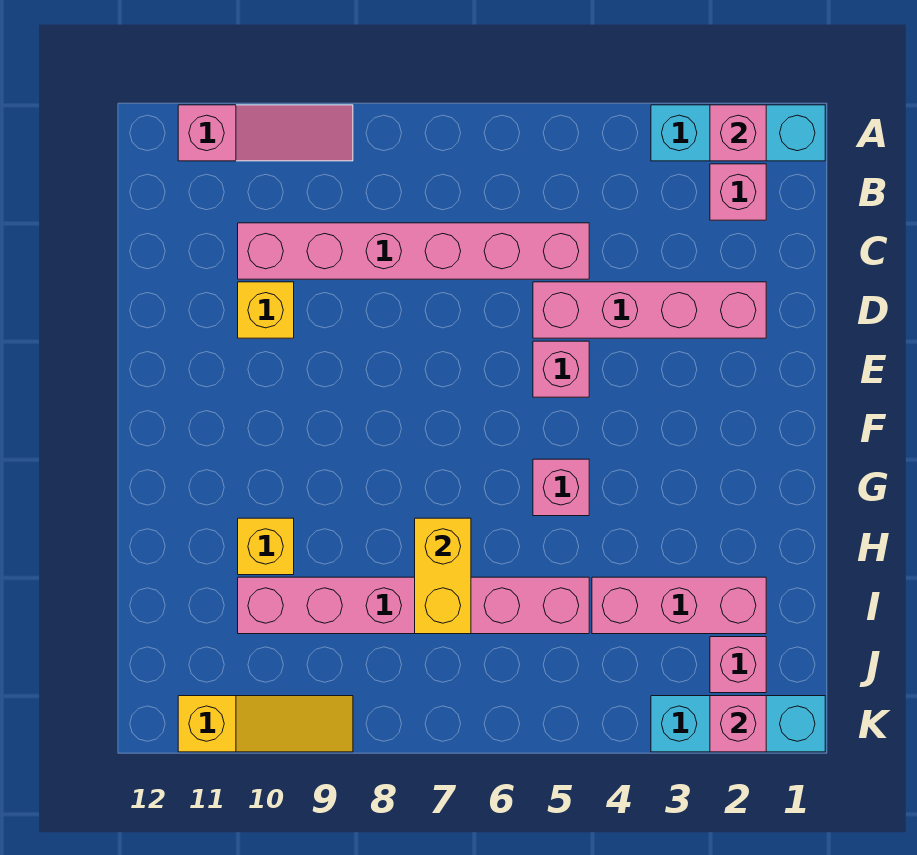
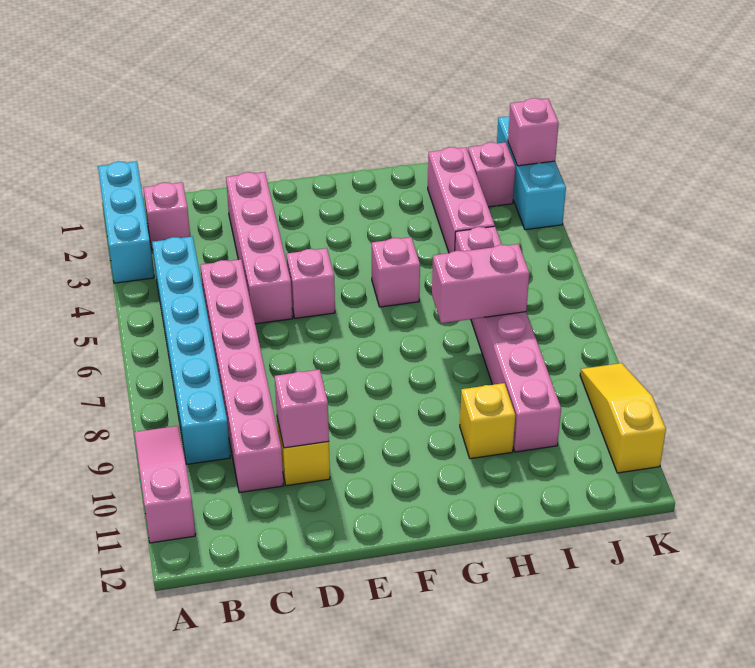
pink 1x1 brick [710,105,766,161] -> pink 1x1 brick moved to [275,370,329,448]
none -> cyan 1x6 brick [152,236,230,464]
yellow 1x2 brick [415,518,471,634] -> pink 1x2 brick [432,244,529,323]

